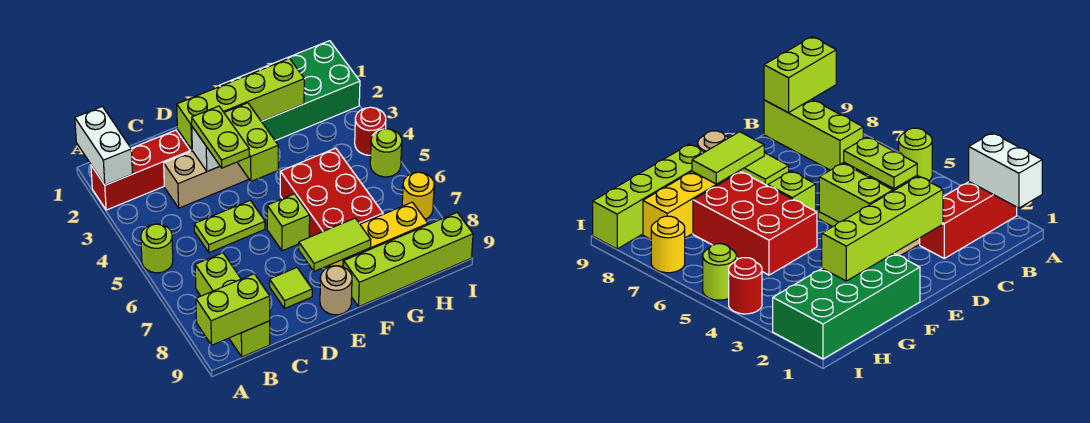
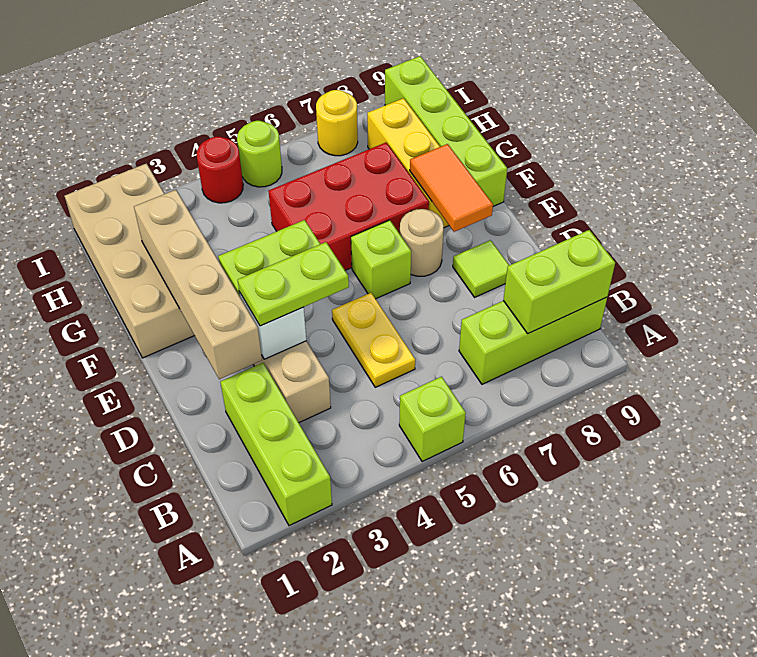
white 1x2 brick [75,106,133,185] -> none
red 1x3 brick [91,130,190,210] -> lime 1x3 brick [221,363,332,526]
lime 1x1 round brick [141,224,173,273] -> lime 1x1 brick [399,377,466,462]
lime 1x2 brick [196,274,270,345] -> lime 1x2 brick turned to [503,230,615,334]
lime 1x2 plate [194,201,265,253] -> yellow 1x2 plate [332,293,415,387]
lime 1x4 brick [177,59,304,149] -> tan 1x4 brick [134,190,262,379]
lime 1x2 tile [299,218,371,271] -> orange 1x2 tile [410,144,493,232]
tan 1x1 round brick [320,266,352,315] -> tan 1x1 round brick moved to [400,209,444,276]
green 2x4 brick [219,41,360,141] -> tan 2x4 brick [65,164,194,358]

